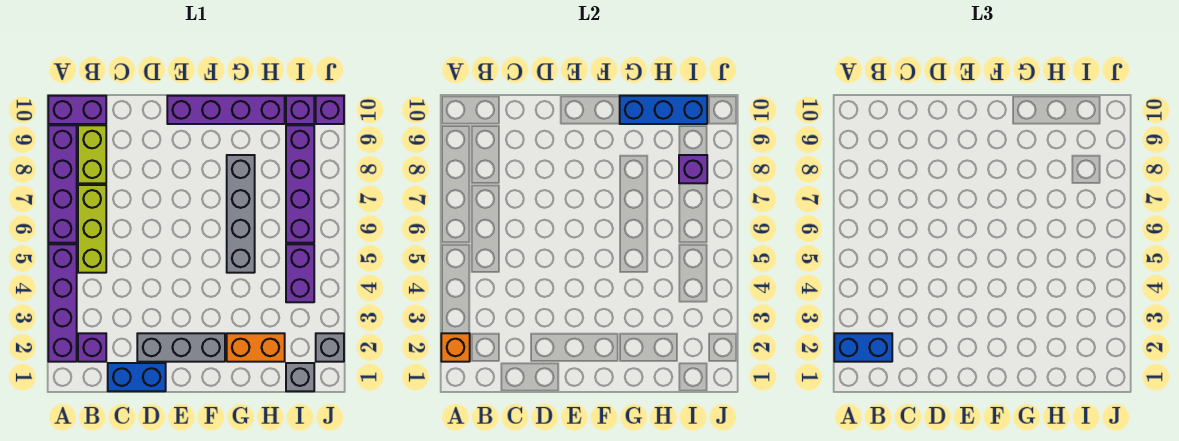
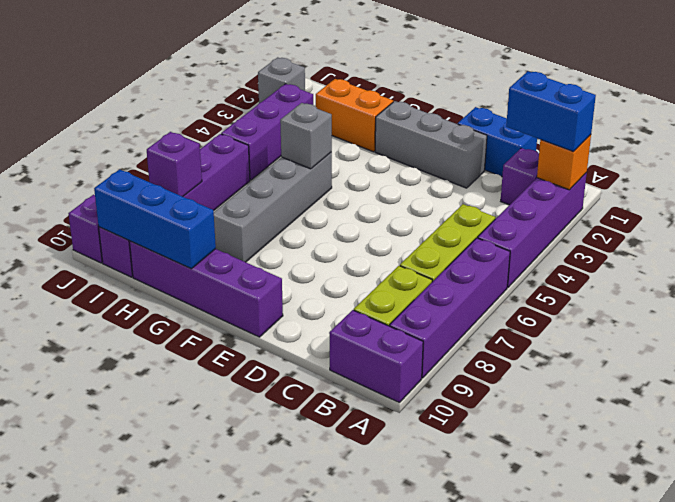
grey 1x1 brick [286,363,314,391] -> grey 1x1 brick moved to [280,103,332,169]
purple 1x2 brick [286,244,314,302] -> purple 1x3 brick [221,84,313,180]

